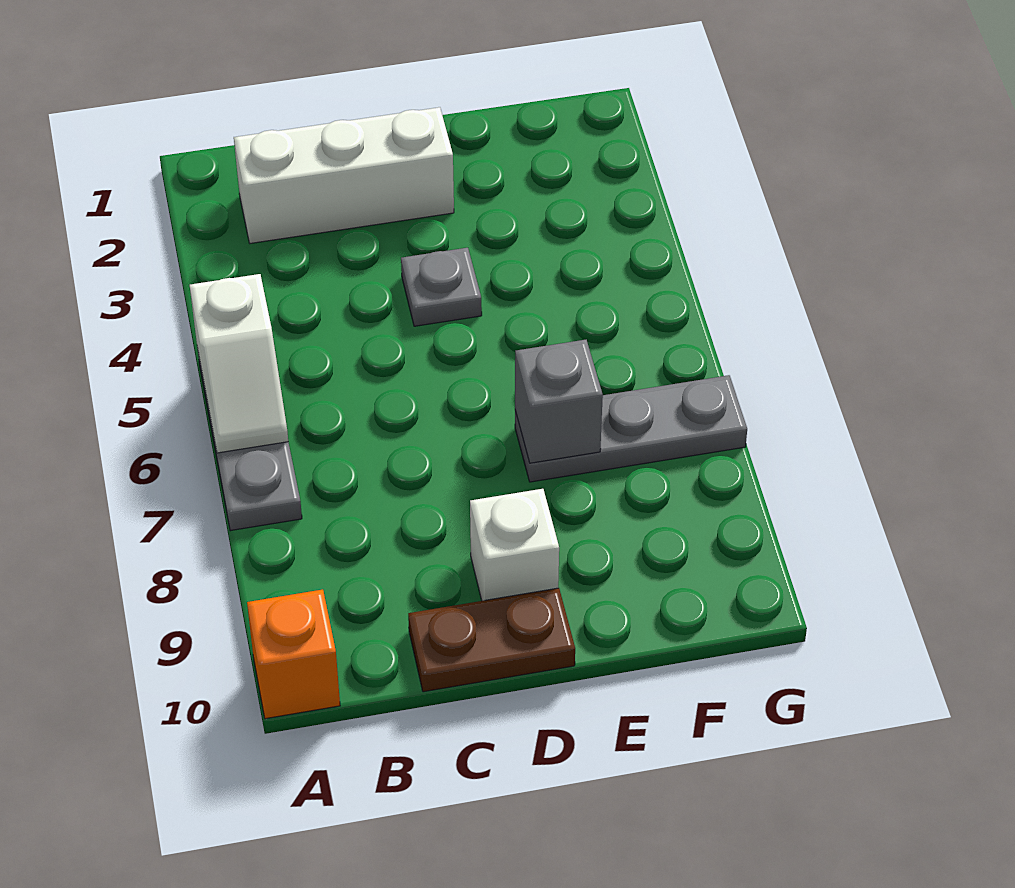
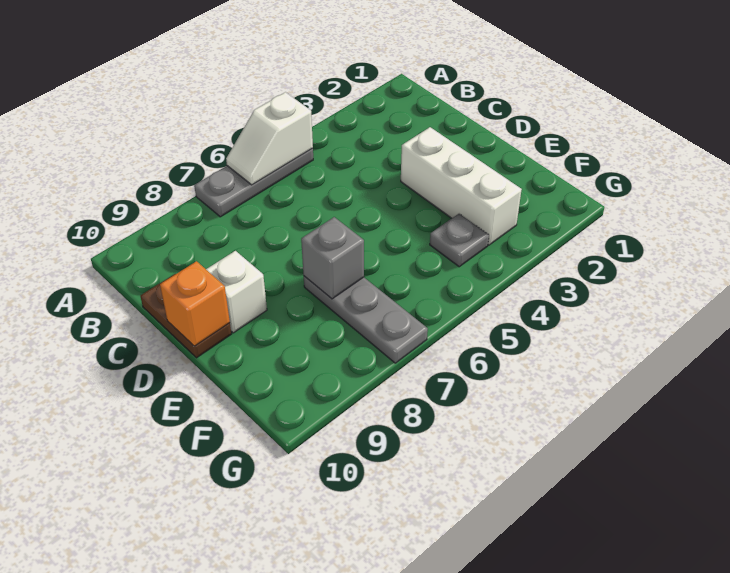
orange 1x1 brick [247,590,340,719] -> orange 1x1 brick moved to [160,261,230,346]
white 1x3 brick [234,107,454,243] -> white 1x3 brick moved to [401,127,522,245]
grey 1x1 plate [401,248,482,326] -> grey 1x1 plate moved to [430,214,489,267]

